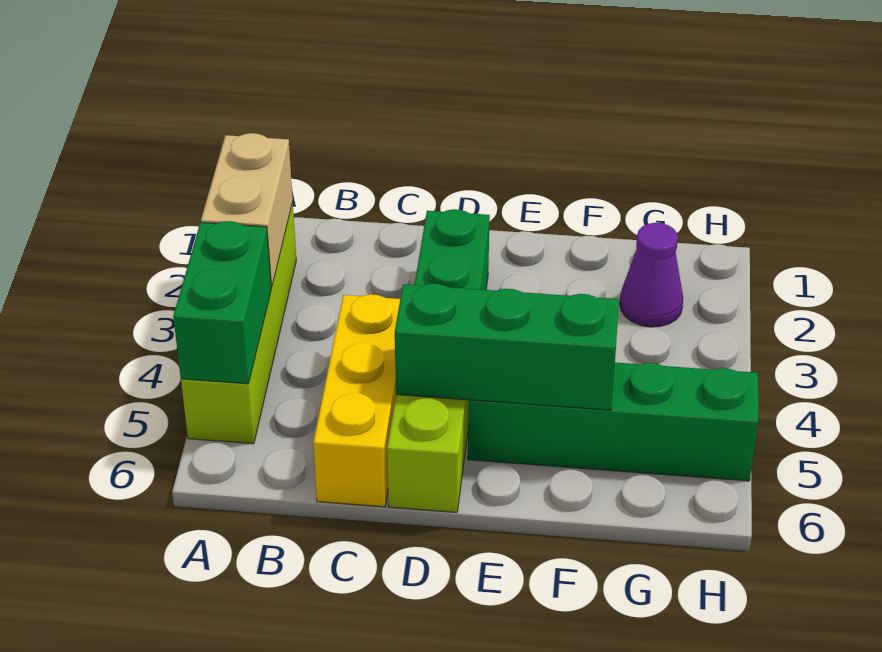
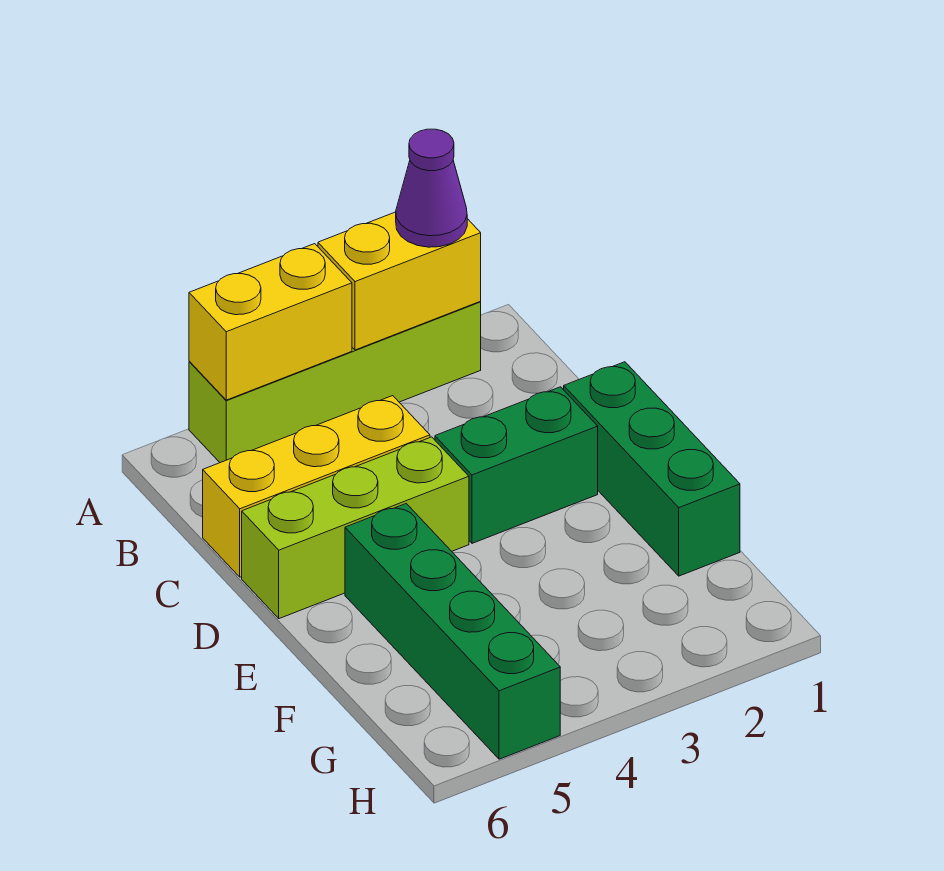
tan 1x2 brick [201,133,293,287] -> yellow 1x2 brick [318,212,481,350]
green 1x2 brick [173,221,271,384] -> yellow 1x2 brick [189,244,352,400]
green 1x3 brick [395,284,619,410] -> green 1x3 brick moved to [564,362,740,576]
purple 1x1 cone [620,223,683,327] -> purple 1x1 cone moved to [396,129,467,247]

